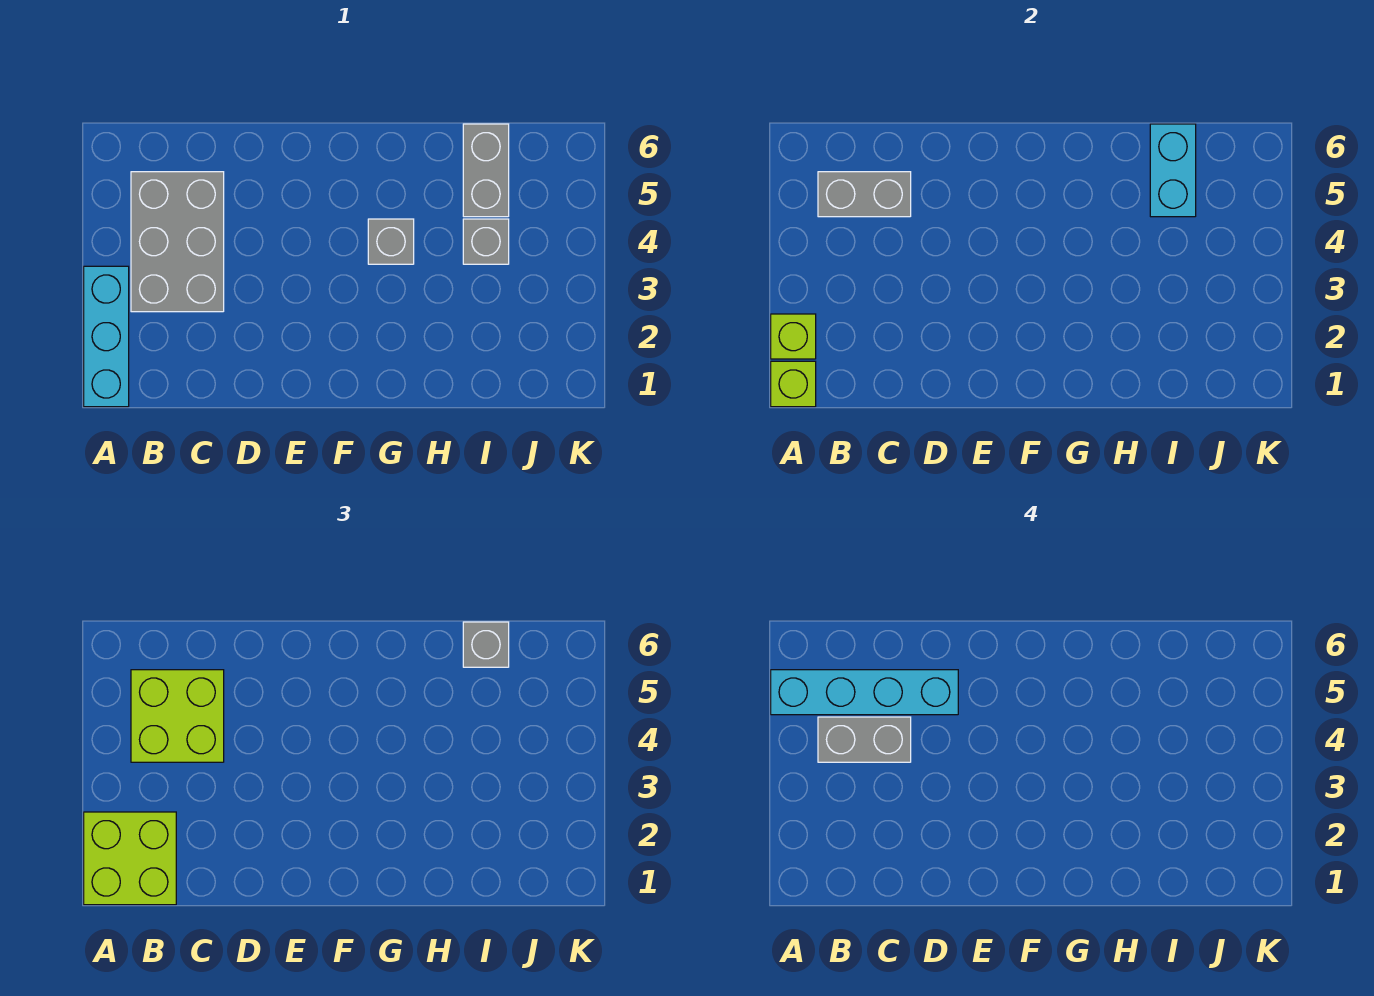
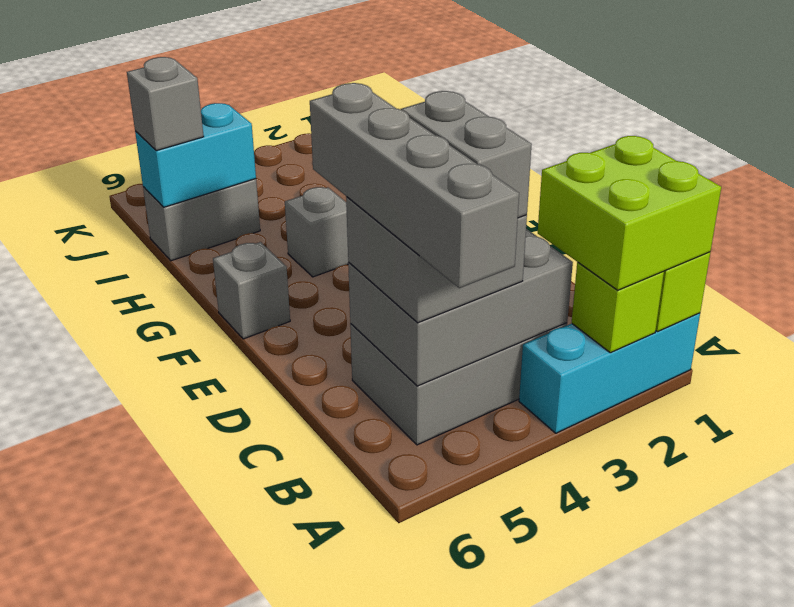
cyan 1x4 brick [771,670,958,715] -> grey 1x4 brick [310,83,519,288]
lime 2x2 brick [131,670,224,762] -> grey 2x2 brick [346,197,527,323]
grey 1x2 brick [818,172,911,217] -> grey 2x3 brick [348,229,573,386]
grey 1x1 brick [463,219,509,264] -> grey 1x1 brick moved to [213,242,290,339]

